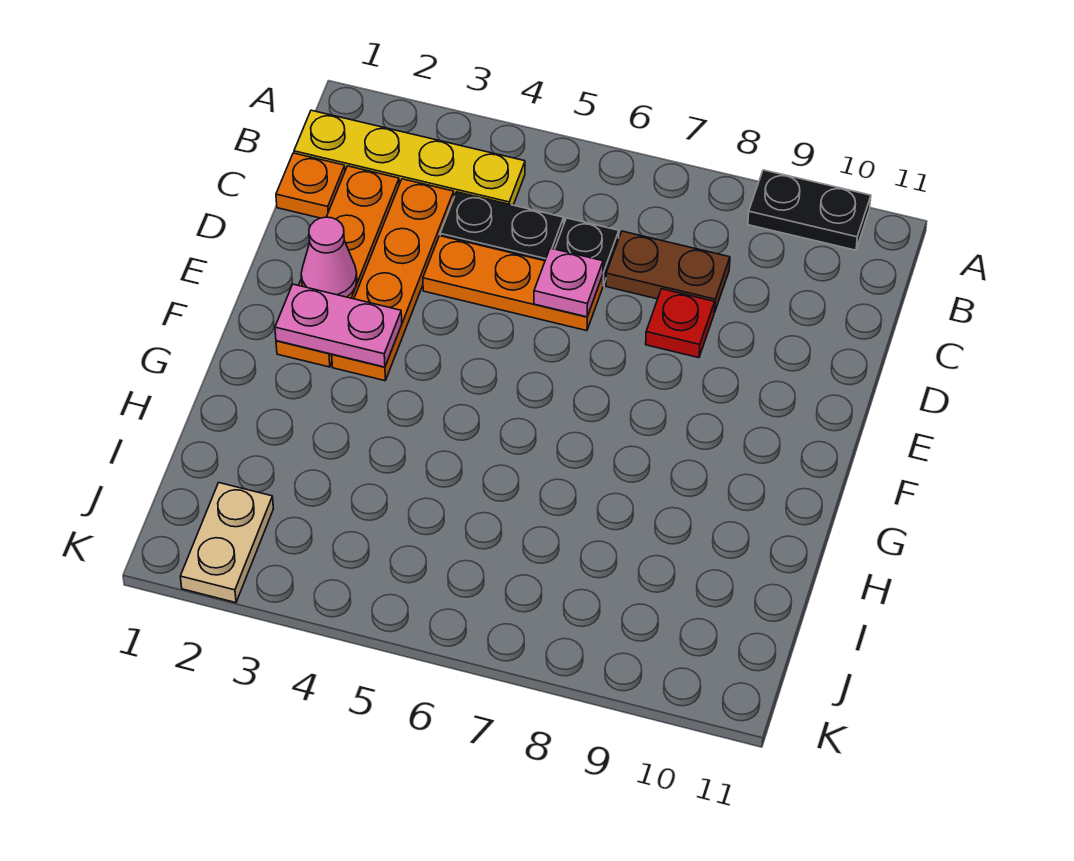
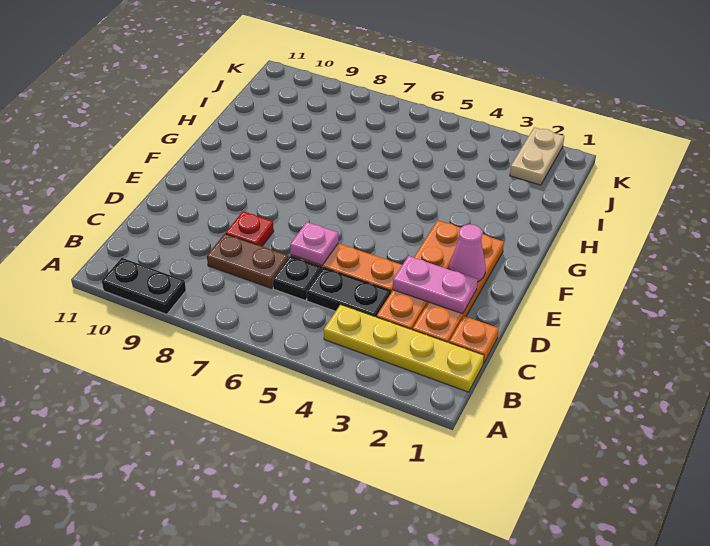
pink 1x2 plate [275,284,402,367] -> pink 1x2 plate moved to [393,256,478,314]

